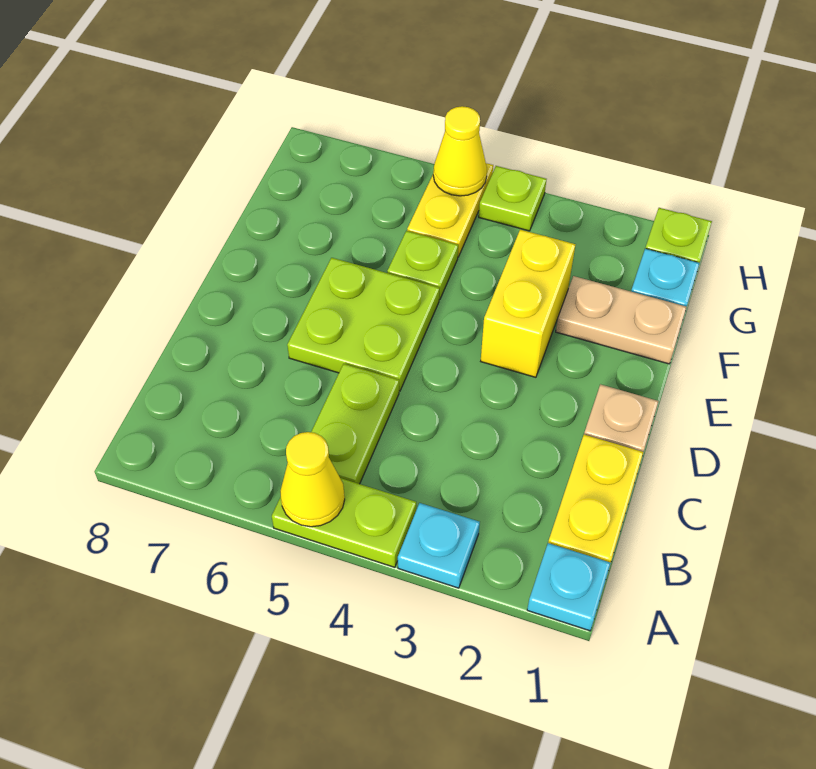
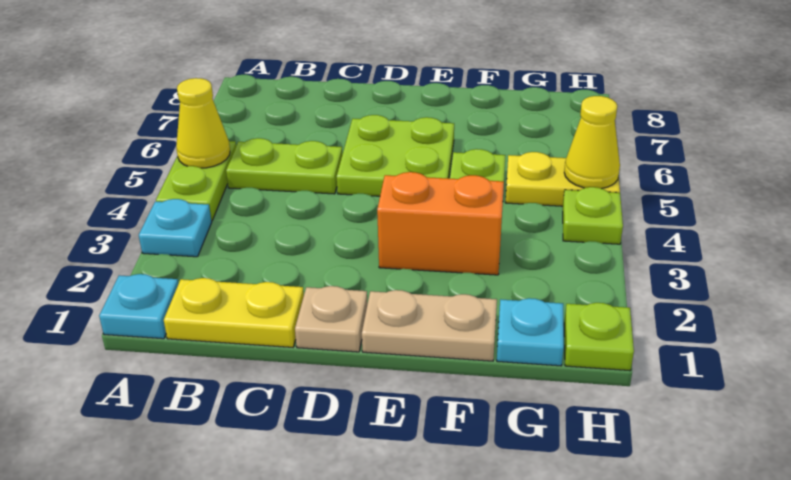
yellow 1x2 brick [481,230,575,377] -> orange 1x2 brick [377,172,504,275]
tan 1x2 plate [556,276,686,364] -> tan 1x2 plate turned to [362,290,497,361]

